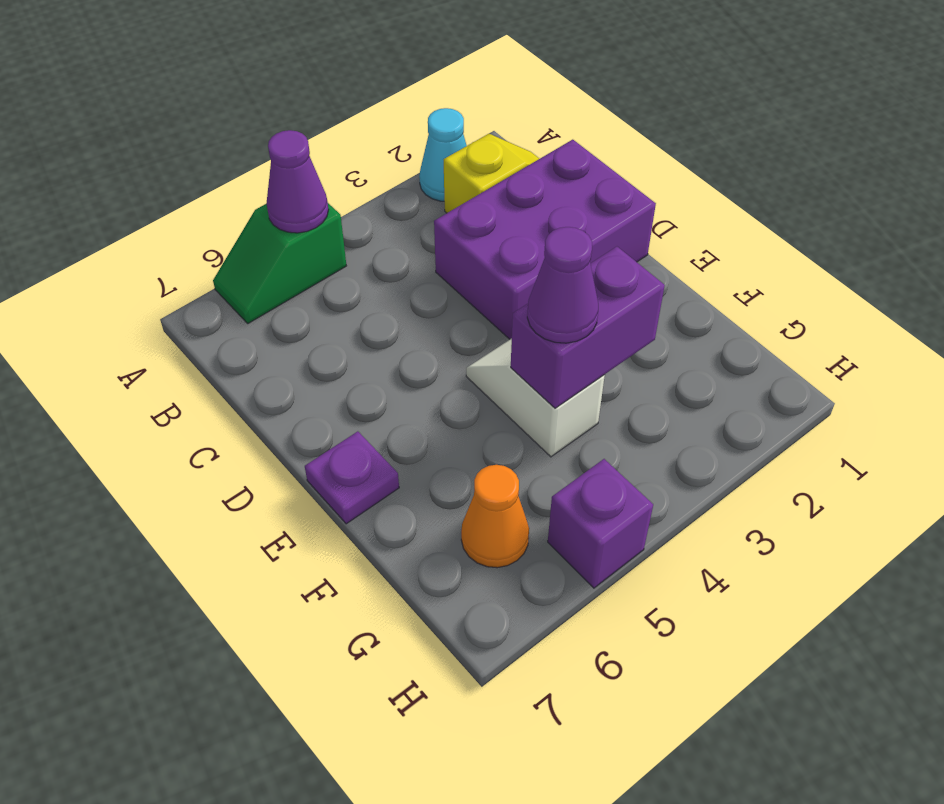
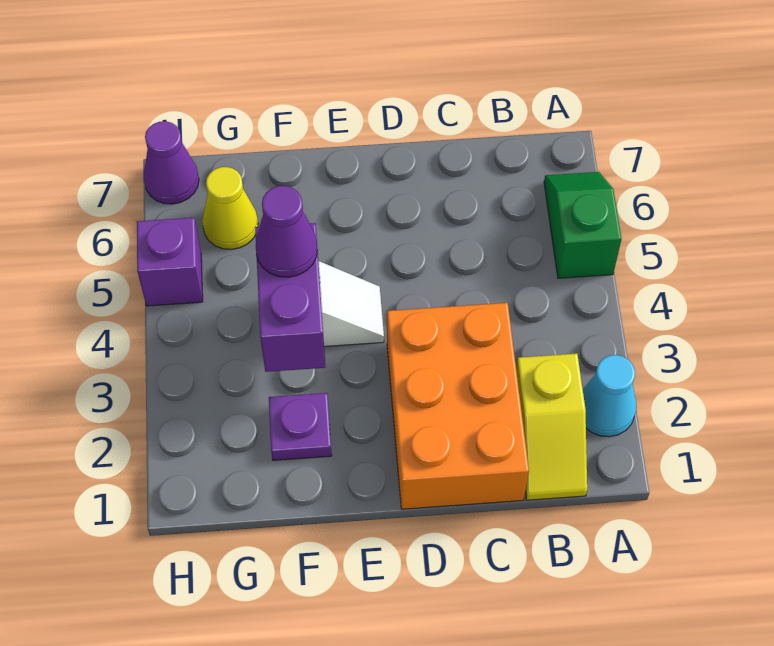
purple 1x1 cone [266,130,329,233] -> purple 1x1 cone moved to [143,121,199,204]
purple 2x3 brick [434,140,656,339] -> orange 2x3 brick [387,303,529,509]
purple 1x1 plate [305,431,399,524] -> purple 1x1 plate moved to [269,393,332,460]
orange 1x1 cone [461,465,529,568] -> yellow 1x1 cone [202,167,258,249]

